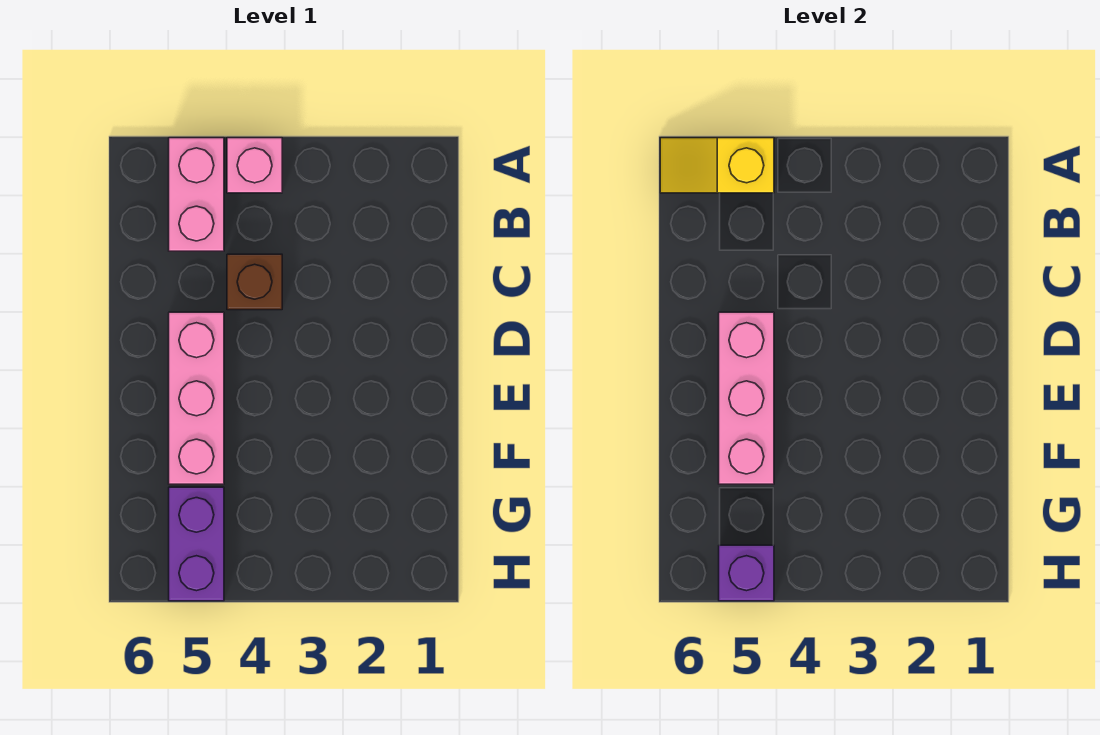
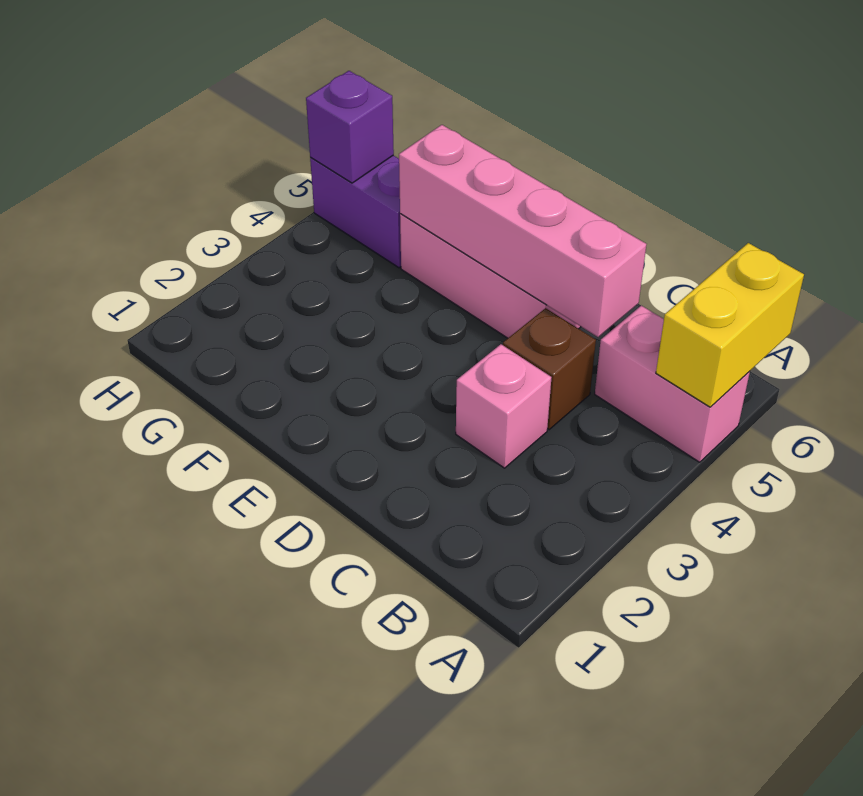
pink 1x1 brick [227,138,282,193] -> pink 1x1 brick moved to [456,344,551,468]
yellow 1x2 slope [660,138,774,193] -> yellow 1x2 brick [656,243,804,407]
pink 1x3 brick [719,312,774,484] -> pink 1x4 brick [399,125,646,337]

